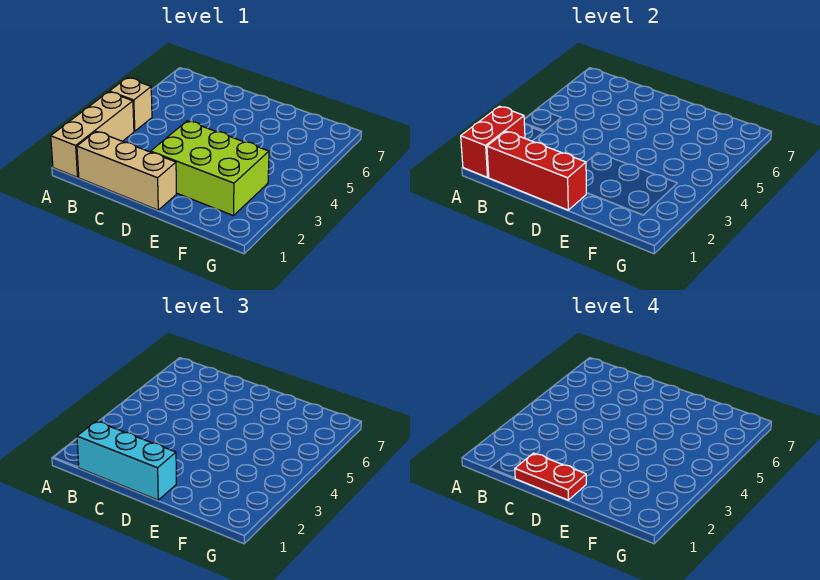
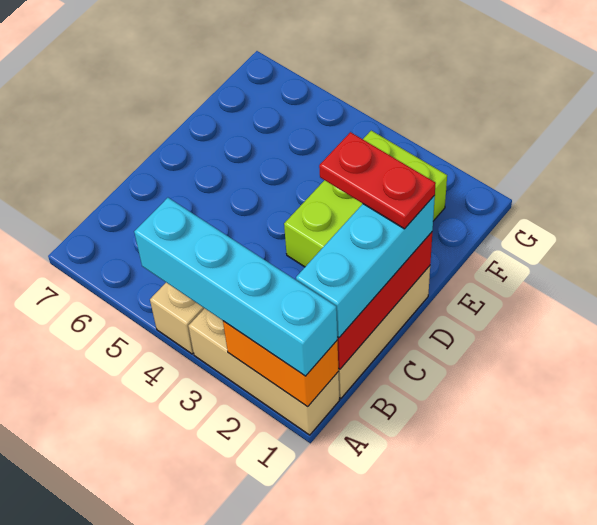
red 1x2 brick [461,106,525,177] -> orange 1x2 brick [223,321,338,407]
none -> cyan 1x4 brick [134,198,337,376]
red 1x2 plate [515,453,586,500] -> red 1x2 plate turned to [319,132,436,229]

